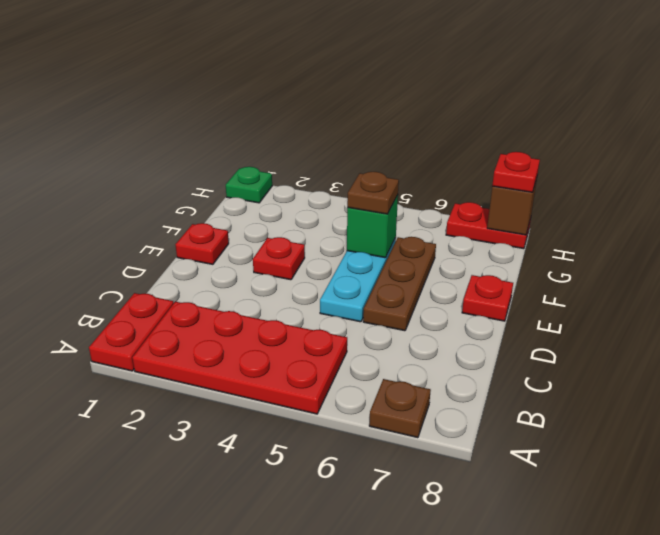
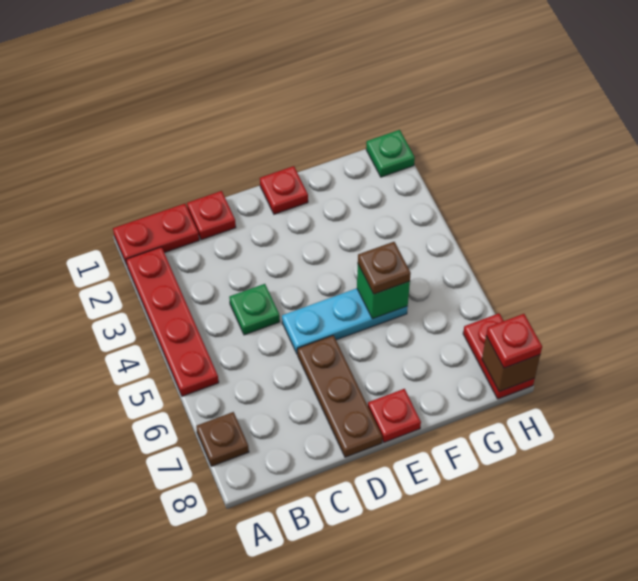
red 2x4 plate [132,302,347,414] -> red 1x4 plate [126,247,219,396]
none -> green 1x1 plate [229,284,280,335]
brown 1x3 plate [363,237,436,331] -> brown 1x3 plate turned to [297,335,382,457]
red 1x1 plate [253,237,305,280] -> red 1x1 plate moved to [187,191,236,240]

